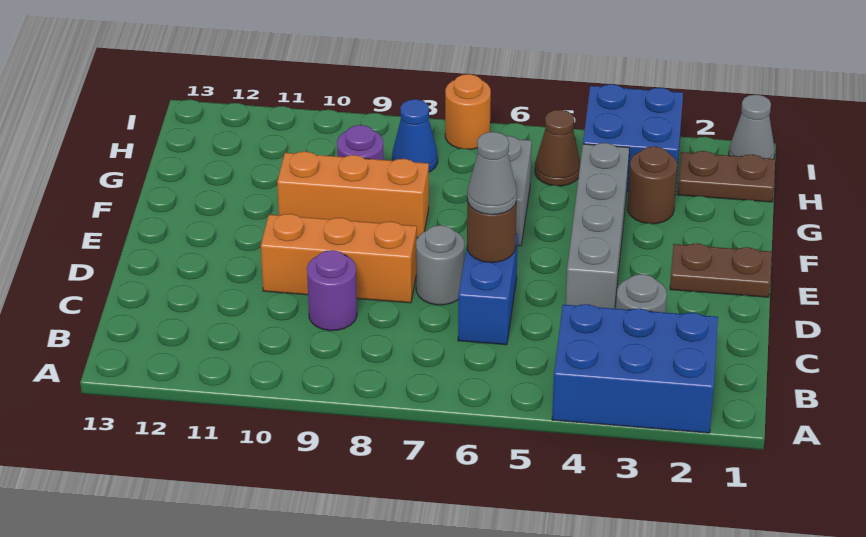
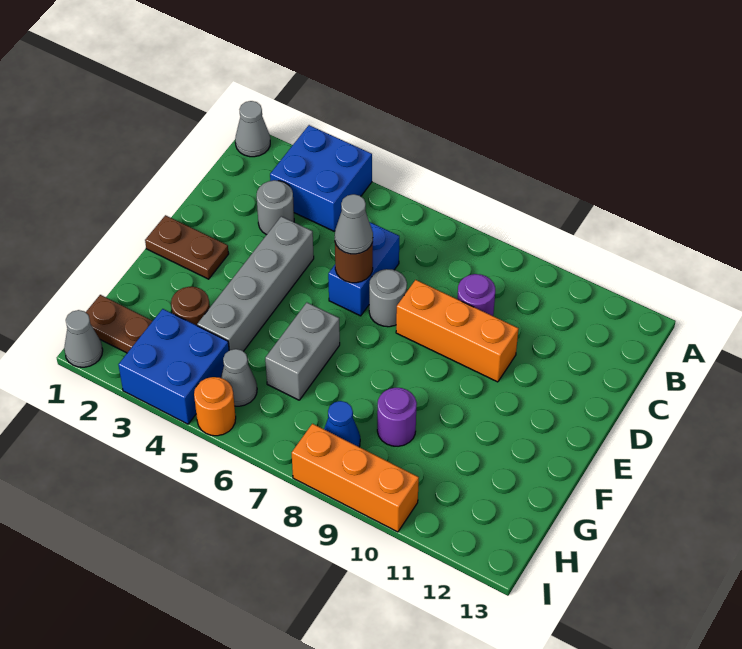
none -> grey 1x1 cone [235,101,270,157]
blue 2x3 brick [552,304,718,433] -> blue 2x2 brick [270,125,372,231]
orange 1x3 brick [277,151,429,238] -> orange 1x3 brick moved to [292,424,419,532]
brown 1x1 cone [535,110,580,186] -> grey 1x1 cone [221,349,257,406]
orange 1x1 round brick [445,74,491,149] -> orange 1x1 round brick moved to [194,377,236,436]

